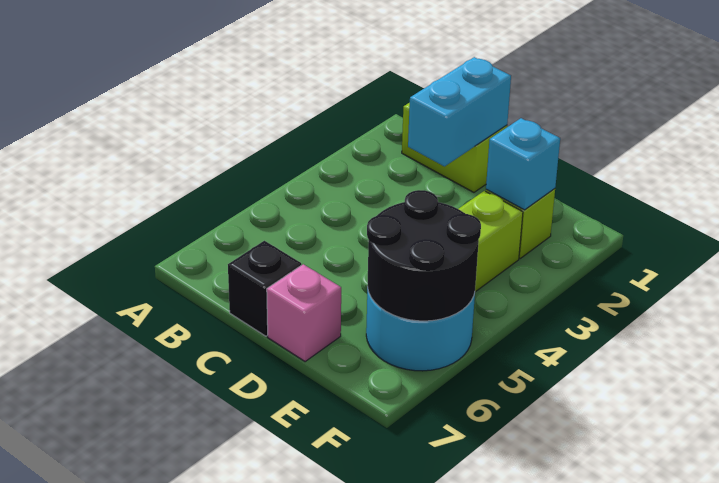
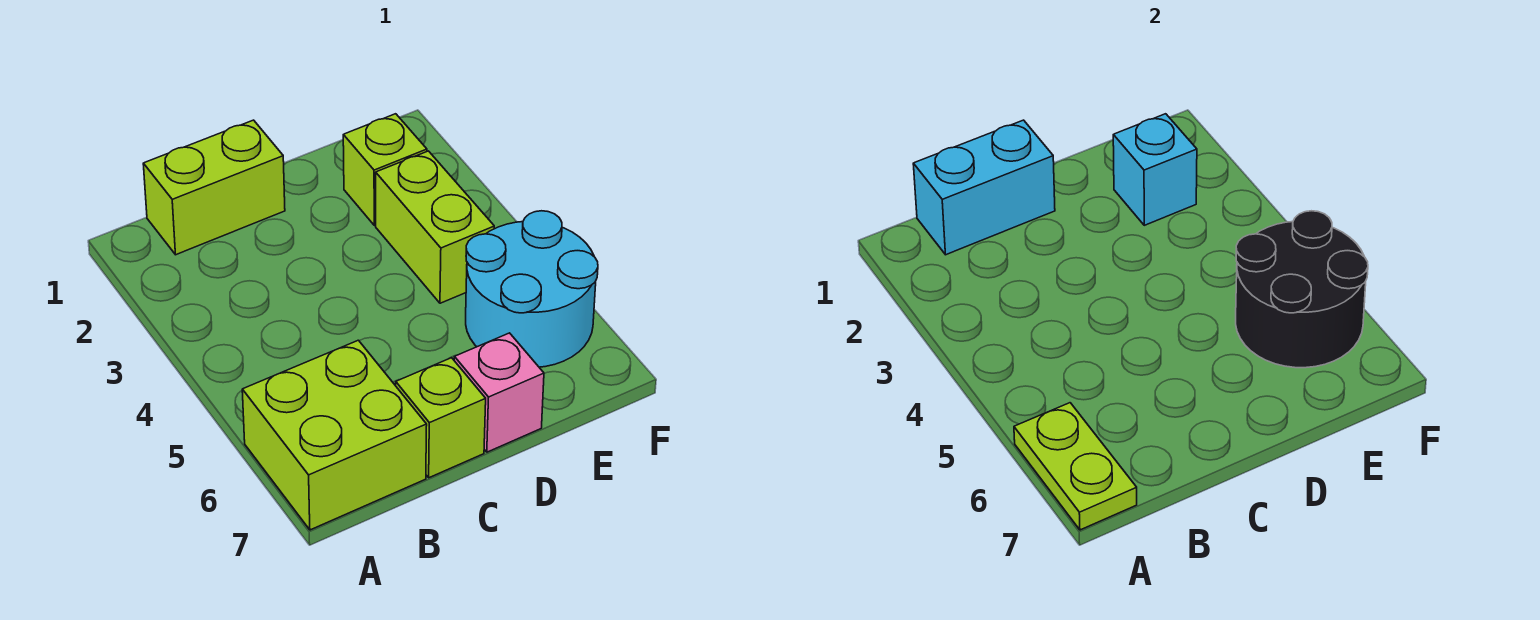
none -> lime 2x2 brick [242,340,427,530]
none -> lime 1x2 plate [1014,403,1137,530]
cyan 1x2 brick [408,57,511,166] -> cyan 1x2 brick turned to [913,120,1055,255]
black 1x1 brick [228,241,301,336] -> lime 1x1 brick [396,358,486,478]

